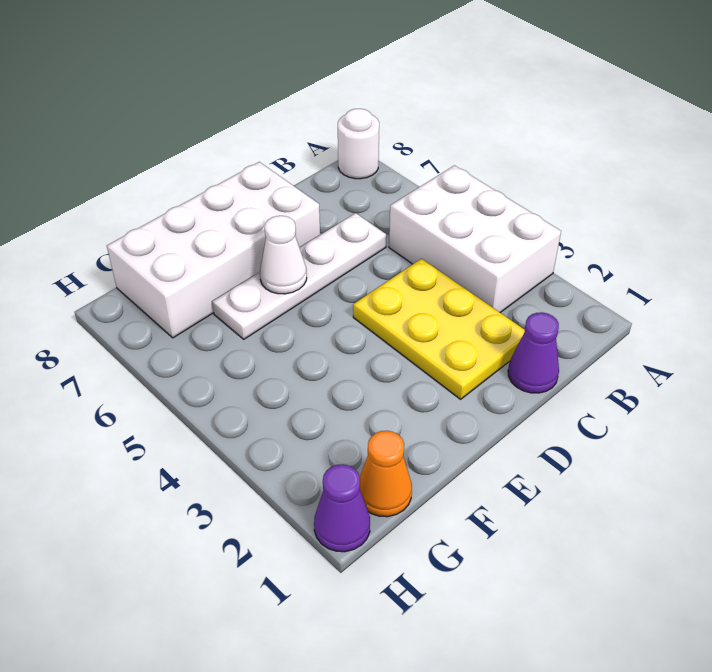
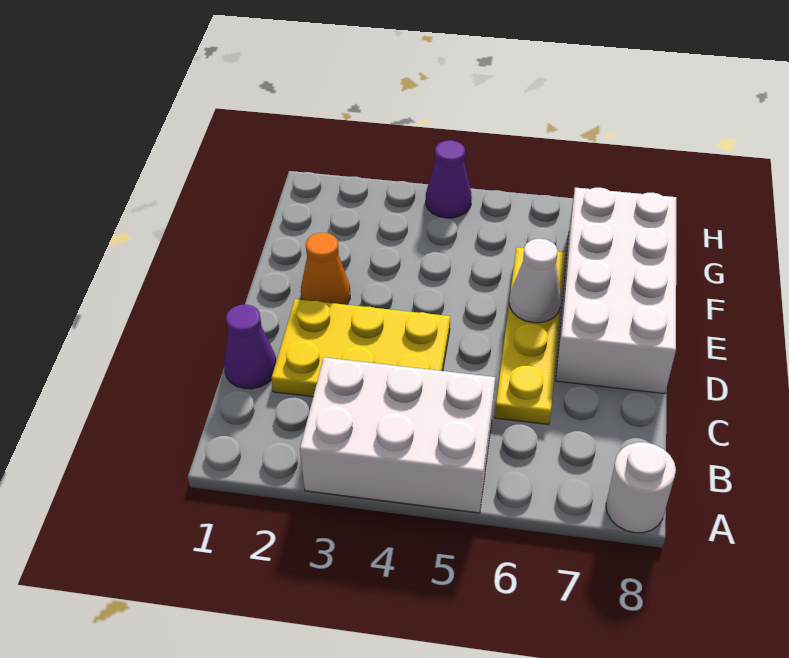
white 1x4 plate [212,213,386,339] -> yellow 1x4 plate [495,247,565,425]
orange 1x1 cone [360,431,412,517] -> orange 1x1 cone moved to [301,233,350,305]
purple 1x1 cone [314,464,370,552] -> purple 1x1 cone moved to [426,140,472,218]

